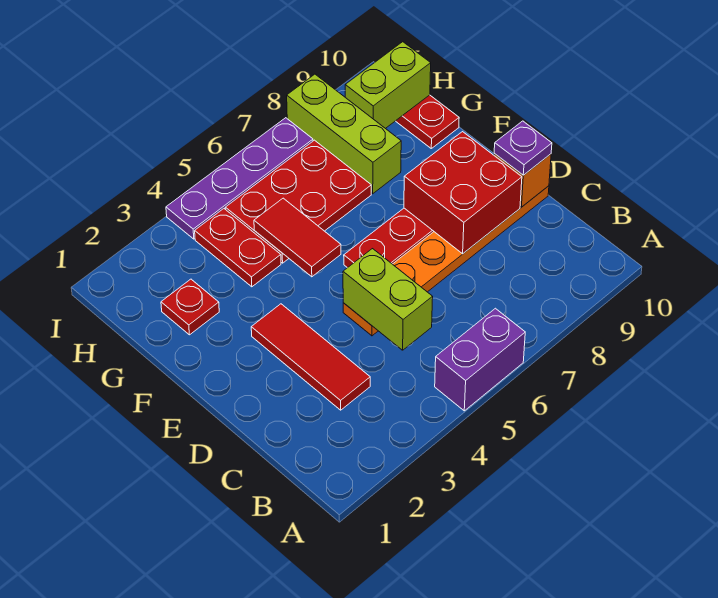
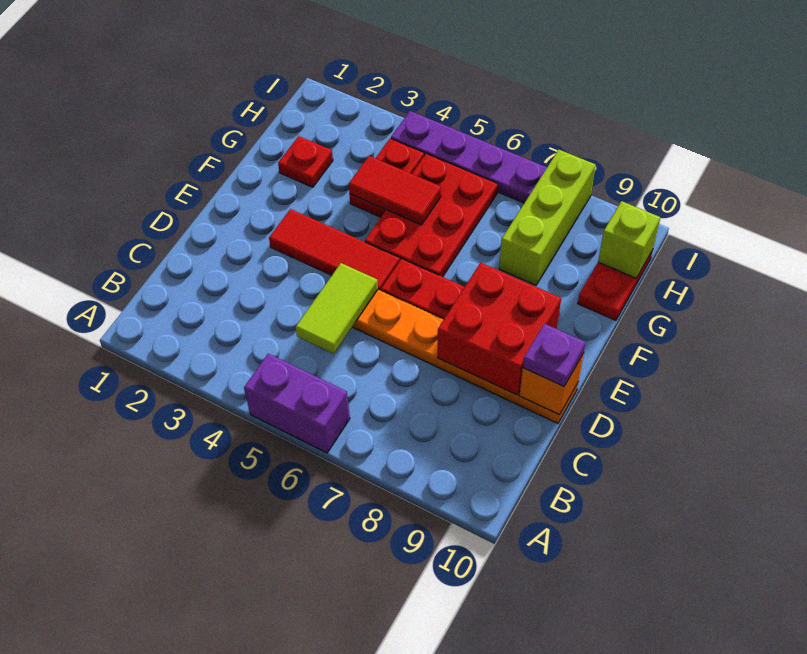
red 1x3 tile [251,304,370,410] -> red 1x3 tile turned to [269,209,400,291]
lime 1x2 brick [343,249,433,350] -> lime 1x2 tile [296,263,378,354]
red 1x2 tile [254,198,341,277] -> red 1x2 tile turned to [349,156,441,225]
red 2x3 plate [225,140,371,263] -> red 2x3 plate turned to [365,154,498,277]
lime 1x2 brick [345,42,431,129] -> lime 1x1 brick [598,201,661,278]

